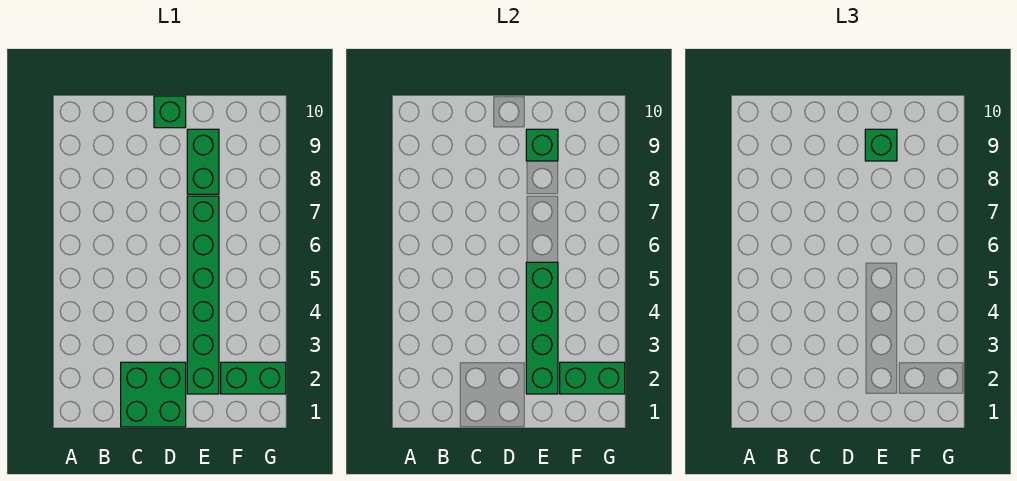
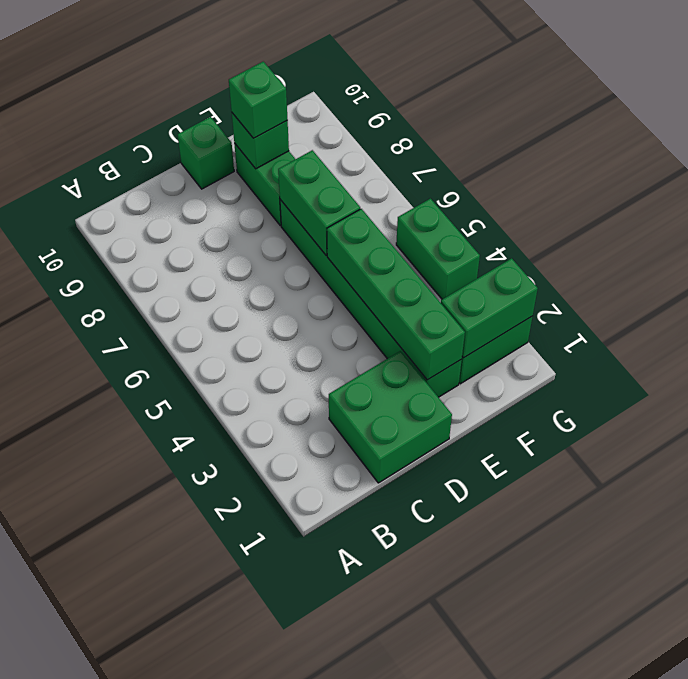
none -> green 1x2 brick [278,150,360,255]
none -> green 1x2 brick [396,198,480,299]

